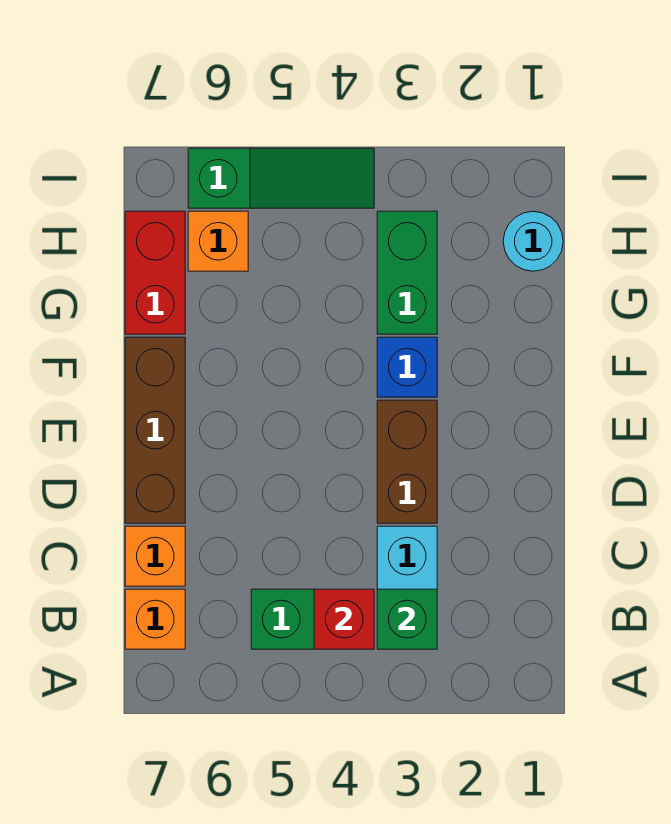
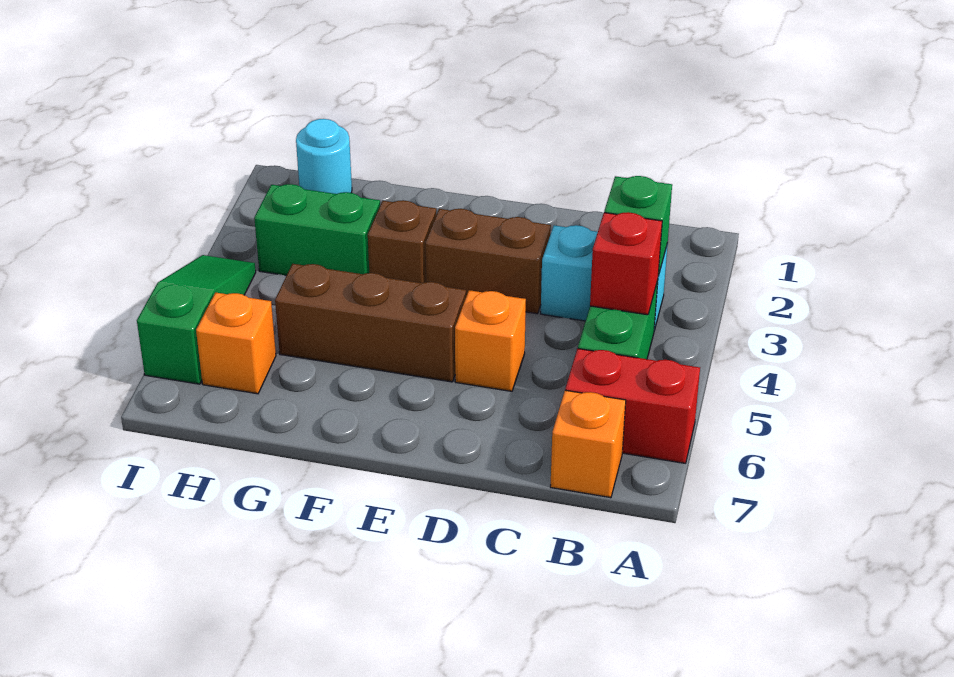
orange 1x1 brick [125,526,185,586] -> orange 1x1 brick moved to [455,290,526,391]
brown 1x3 brick [125,337,185,523] -> brown 1x3 brick moved to [275,264,466,382]
blue 1x1 brick [377,337,437,397] -> brown 1x1 brick [368,200,436,283]
red 1x2 brick [125,211,185,334] -> red 1x2 brick moved to [565,349,700,463]

